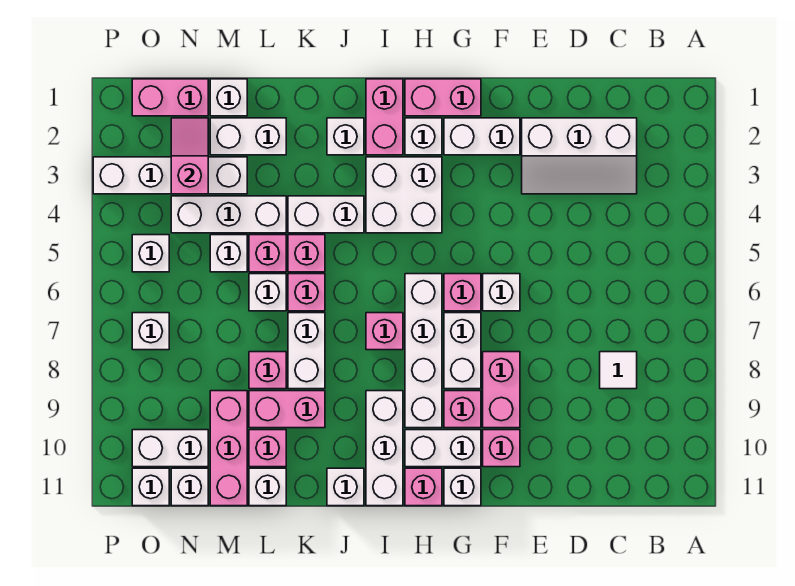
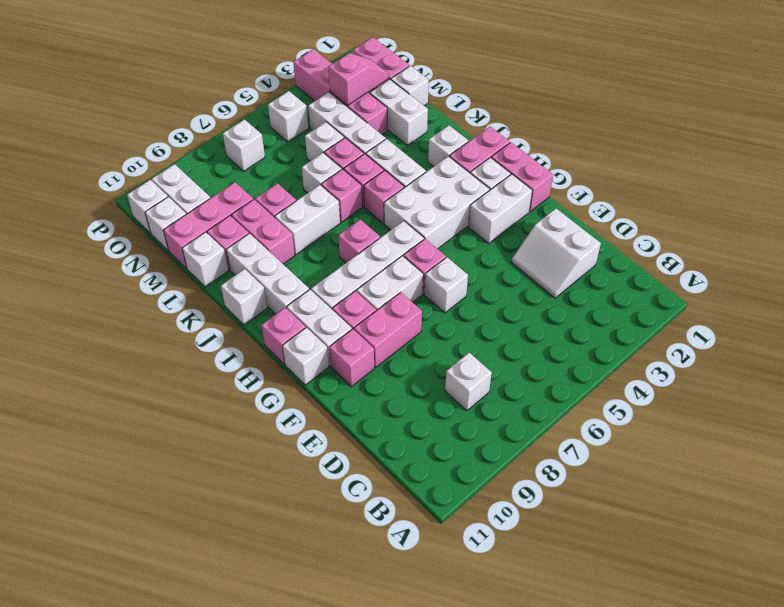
white 2x3 slope [522,118,637,194] -> white 2x2 slope [512,209,601,298]
white 1x1 tile [600,352,637,389] -> white 1x1 brick [445,353,492,411]
white 1x2 brick [444,118,520,155] -> white 1x2 brick turned to [469,174,533,243]
white 2x2 brick [366,157,442,233] -> white 2x3 brick [384,156,490,249]
white 1x3 brick [366,391,403,506] -> white 1x3 brick turned to [226,233,309,314]
none -> pink 1x1 brick [364,170,404,224]
white 1x4 brick [93,157,247,194] -> pink 1x4 brick [293,49,387,135]

